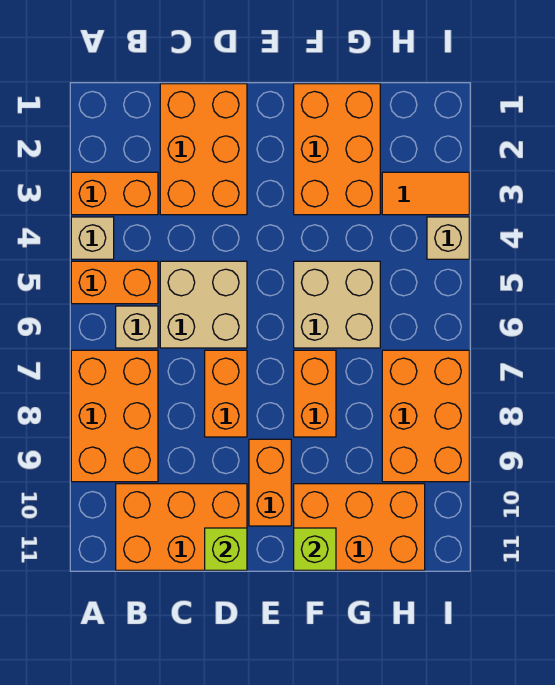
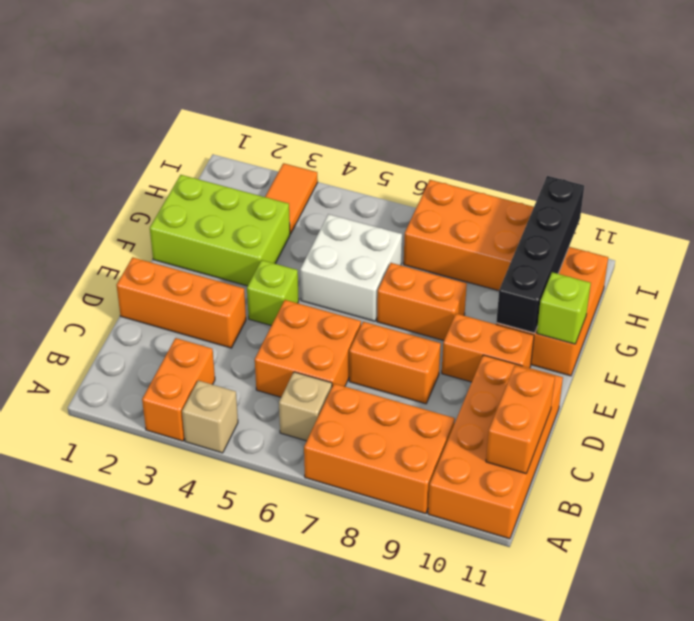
orange 1x2 brick [71,261,158,304] -> orange 1x2 brick moved to [486,366,555,474]
orange 2x3 brick [116,484,247,570] -> orange 2x4 brick [428,355,563,539]
orange 2x3 brick [160,84,247,215] -> orange 1x3 brick [116,257,246,348]
tan 2x2 brick [160,261,247,348] -> orange 2x2 brick [255,300,361,397]
lime 1x1 brick [205,528,247,570] -> lime 1x1 brick moved to [247,260,299,326]
orange 2x3 brick [294,84,380,215] -> lime 2x3 brick [150,175,290,286]
tan 2x2 brick [294,261,380,348] -> white 2x2 brick [300,214,402,321]
none -> black 1x4 brick [496,176,584,333]
tan 1x1 brick [427,217,469,259] -> none

